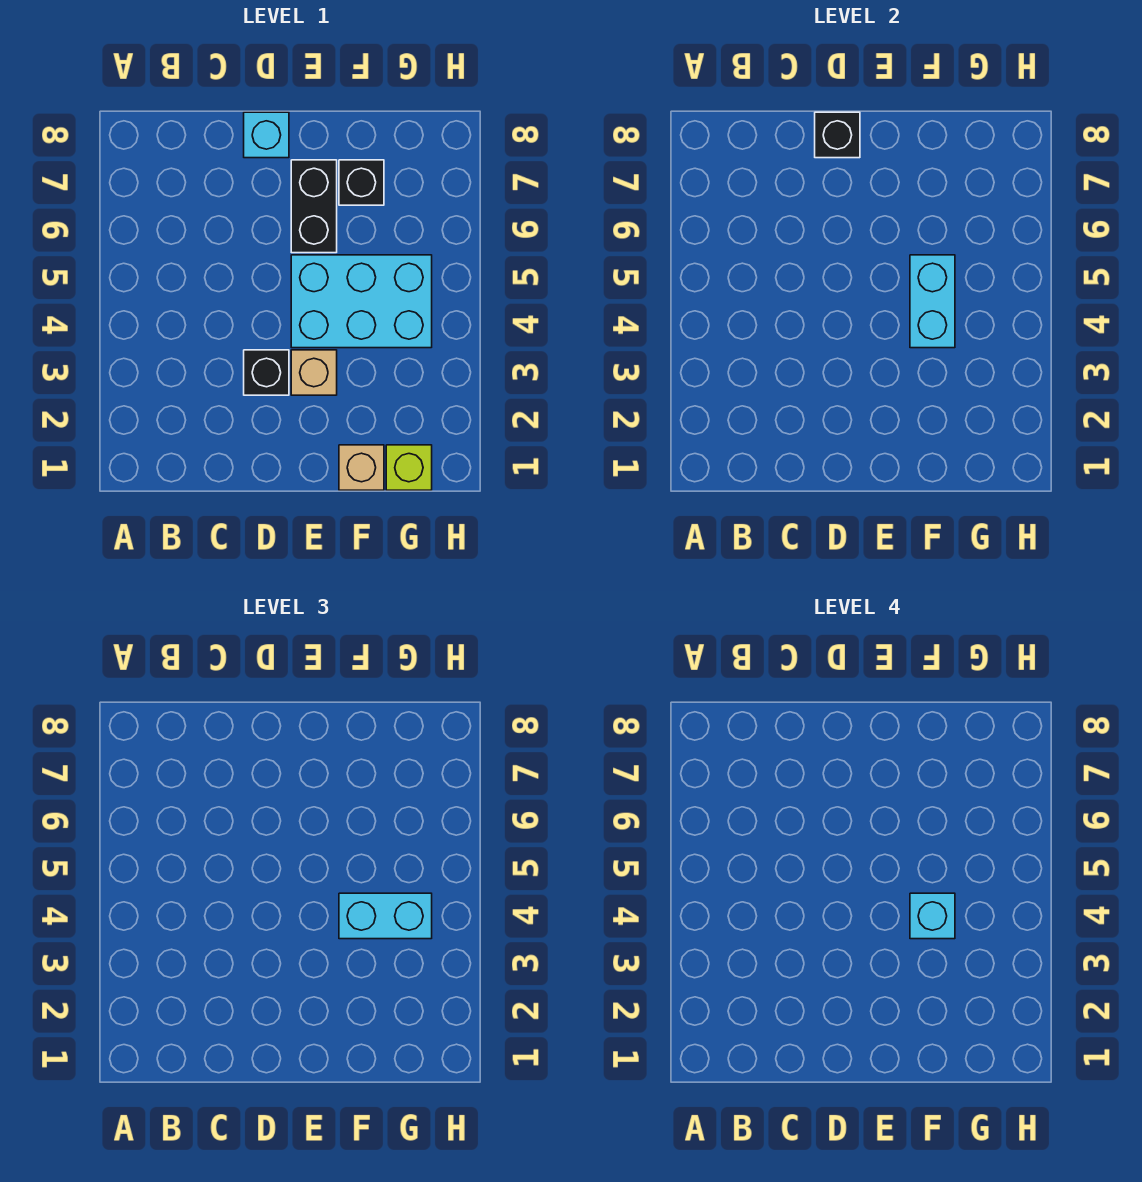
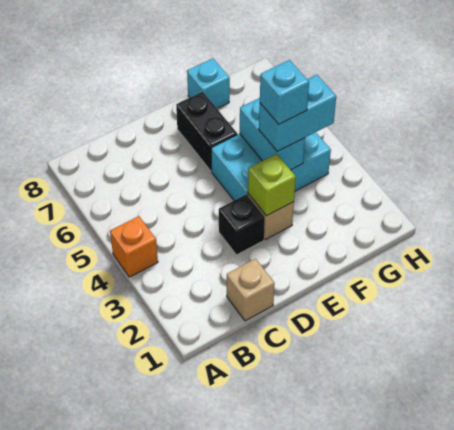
none -> orange 1x1 brick [110,216,158,277]
cyan 1x1 brick [244,112,289,158] -> cyan 1x1 brick moved to [187,58,230,108]
black 1x1 brick [815,112,860,158] -> none
tan 1x1 brick [339,445,384,490] -> tan 1x1 brick moved to [227,259,275,321]
black 1x1 brick [339,160,384,205] -> none
lime 1x1 brick [386,445,432,490] -> lime 1x1 brick moved to [248,154,296,216]

